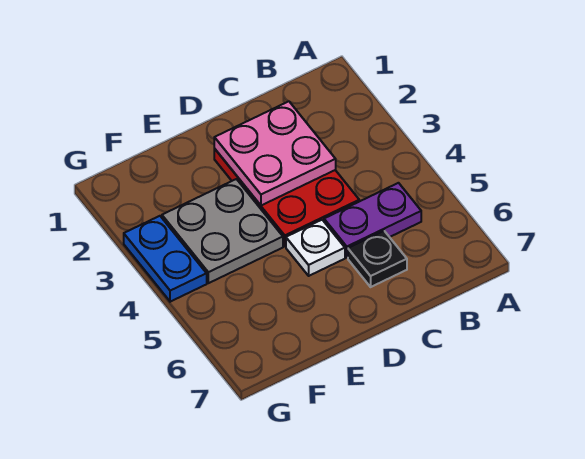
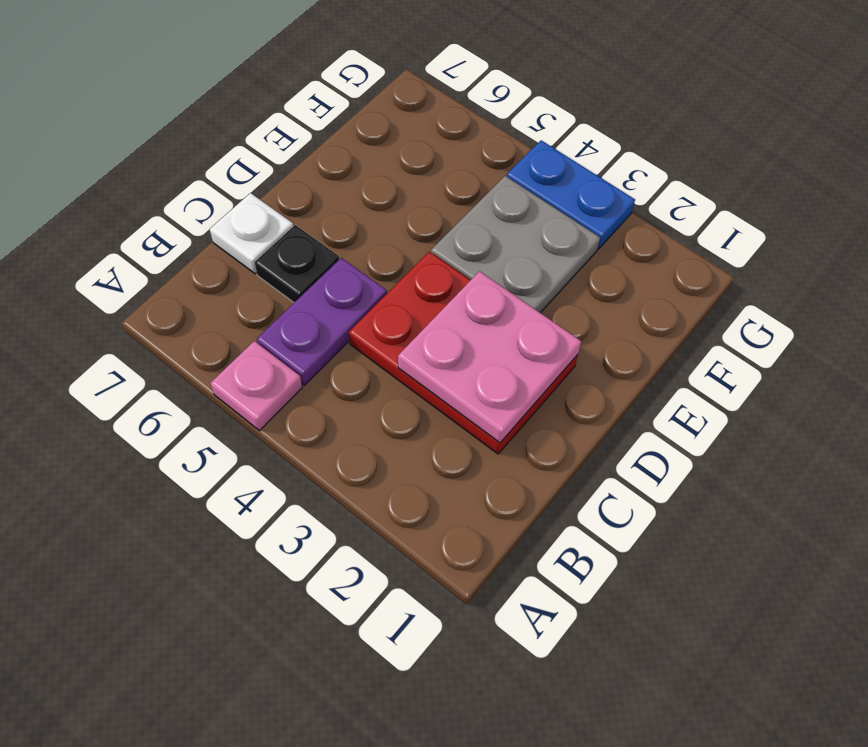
none -> pink 1x1 plate [210,341,302,431]
white 1x1 plate [286,220,345,276] -> white 1x1 plate moved to [210,193,293,274]

